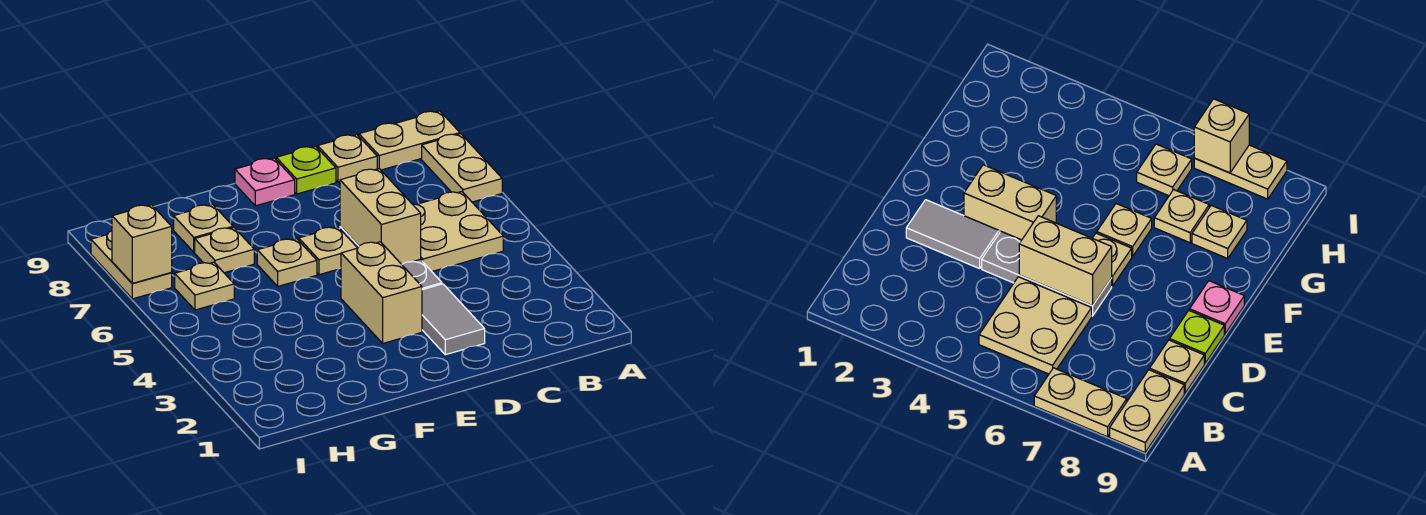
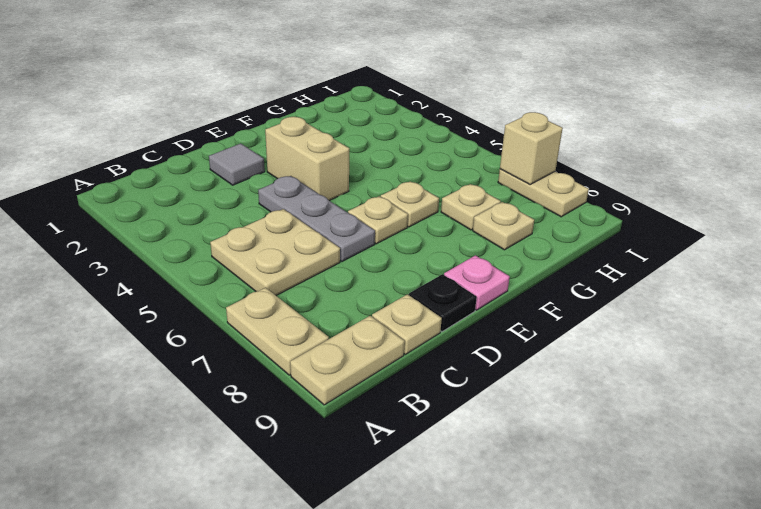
grey 1x2 tile [422,284,485,355] -> grey 1x1 tile [209,143,265,185]
tan 1x2 brick [340,169,421,264] -> none
lime 1x1 plate [276,146,336,194] -> black 1x1 plate [409,274,477,332]
tan 1x1 plate [175,262,234,310] -> none

